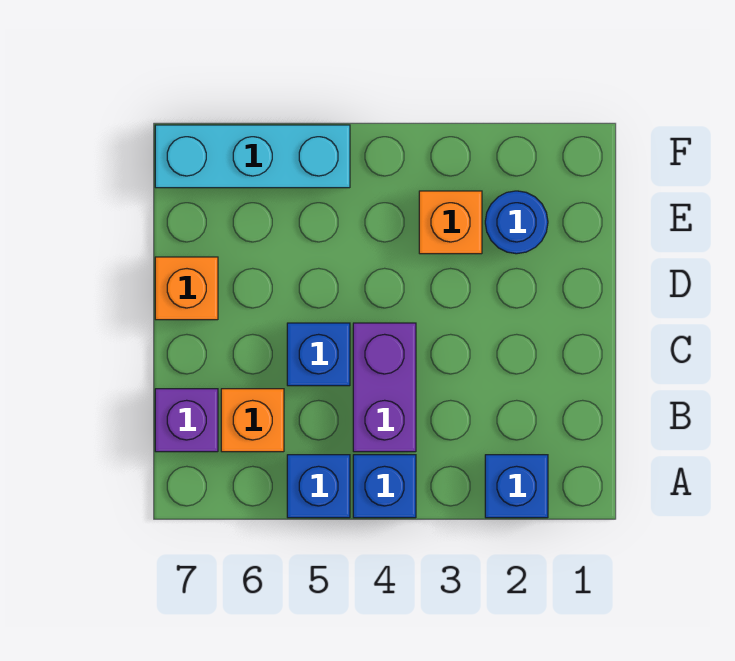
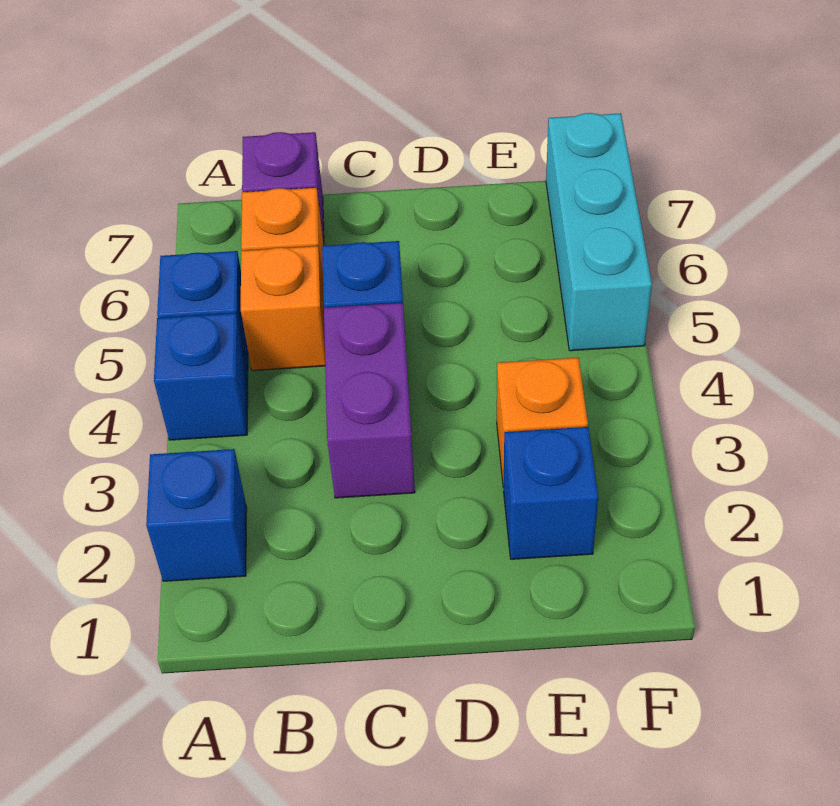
purple 1x2 brick [353,323,416,452] -> purple 1x2 brick turned to [324,303,415,498]
orange 1x1 brick [155,257,218,320] -> orange 1x1 brick moved to [241,246,325,371]
blue 1x1 round brick [485,191,548,254] -> blue 1x1 brick [504,427,598,559]

